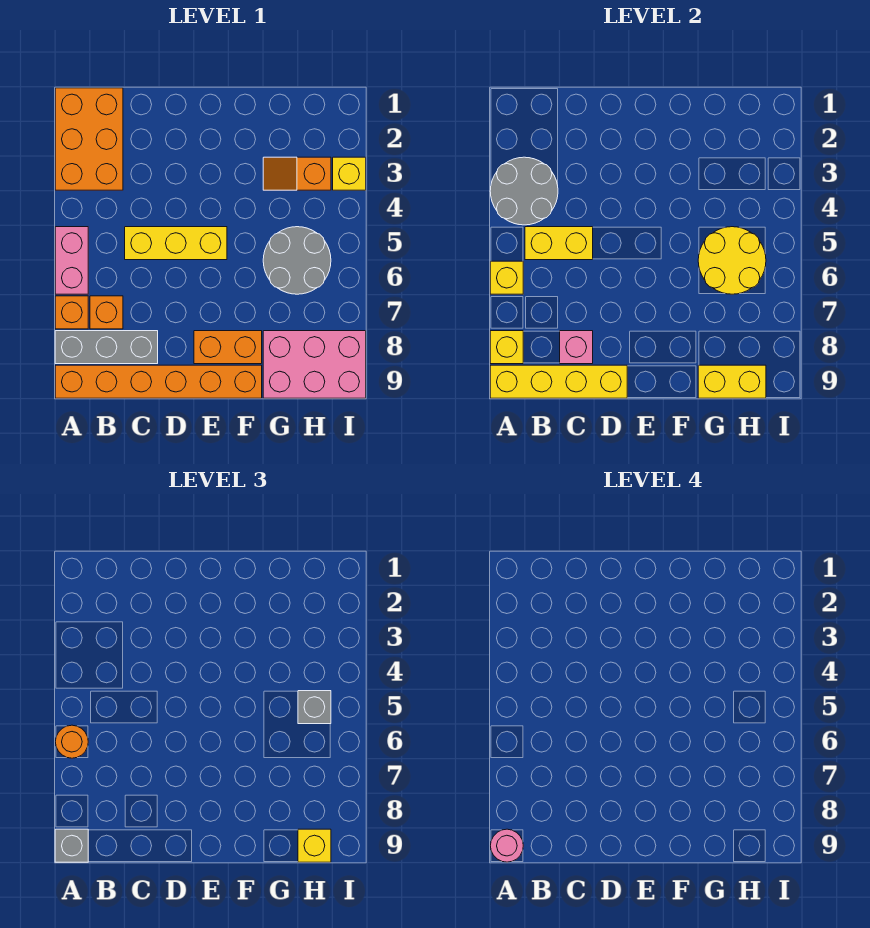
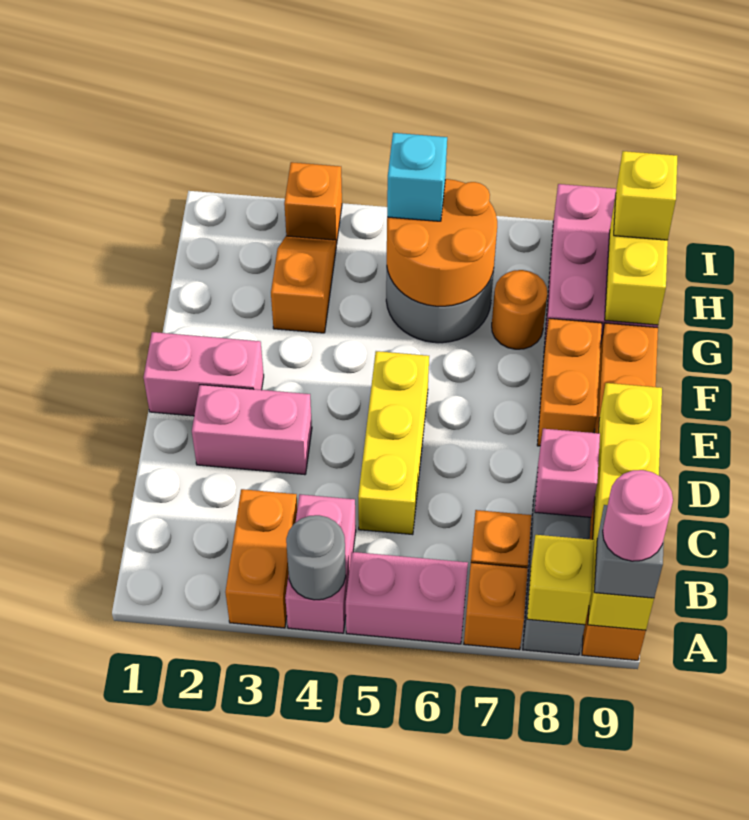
orange 2x3 brick [55,88,123,190] -> orange 1x2 brick [225,489,297,628]
grey 2x2 round brick [490,157,558,225] -> grey 1x1 round brick [286,515,346,600]
none -> pink 1x2 brick [285,494,356,633]
yellow 1x1 brick [490,261,523,294] -> none
orange 1x1 round brick [55,725,88,758] -> orange 1x1 round brick moved to [492,270,547,349]
yellow 1x2 brick [525,227,593,260] -> none
none -> pink 1x2 brick [192,385,312,475]
none -> pink 1x2 brick [144,332,264,416]
orange 1x2 slope [263,157,331,190] -> orange 1x2 slope turned to [271,236,336,333]
yellow 2x2 round brick [698,227,766,294] -> orange 2x2 round brick [387,179,497,306]
grey 1x1 brick [298,691,331,724] -> cyan 1x1 brick [387,133,447,221]
yellow 1x1 brick [333,157,366,190] -> orange 1x1 brick [284,162,342,244]

